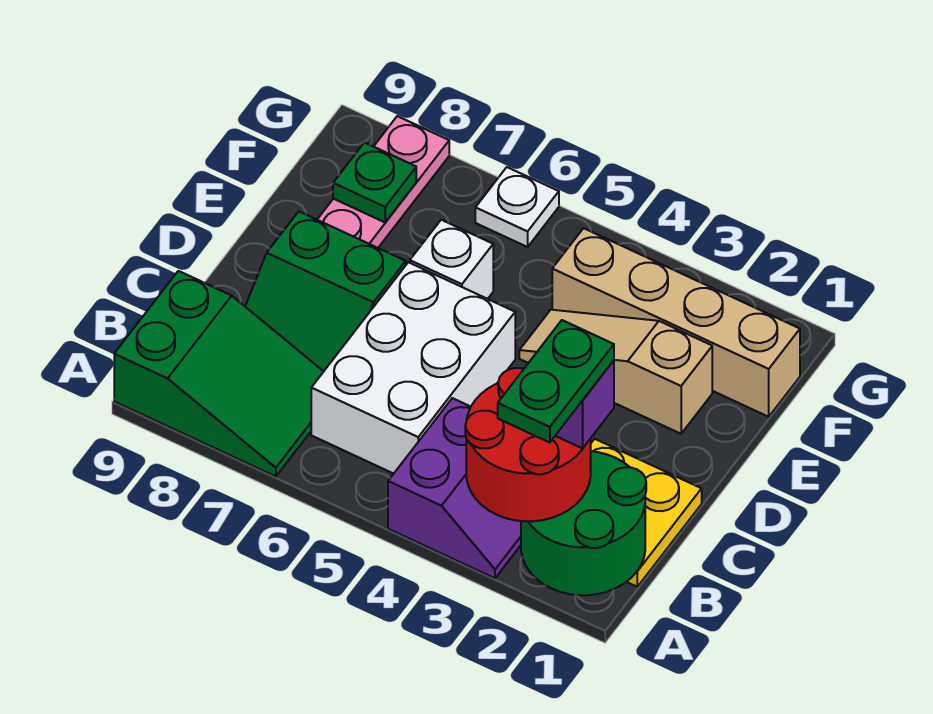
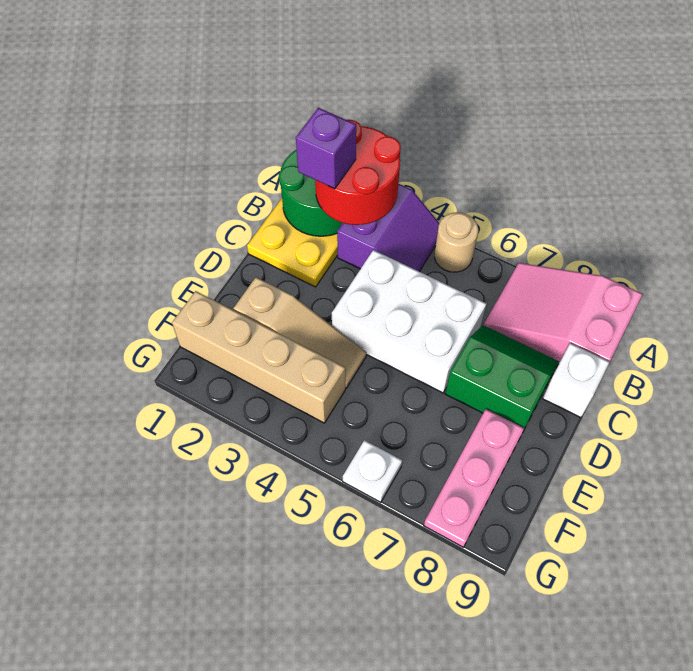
green 1x2 plate [498,320,614,443] -> none
purple 2x2 slope [388,398,521,578] -> purple 2x2 slope turned to [337,184,439,272]
none -> tan 1x1 round brick [435,213,478,272]
green 2x3 slope [114,271,324,477] -> pink 2x3 slope [484,263,643,364]
white 2x3 brick [311,262,515,474] -> white 2x3 brick turned to [332,250,486,393]
white 1x1 brick [410,220,493,299] -> white 1x1 brick moved to [543,343,610,418]
green 1x1 plate [333,143,416,222] -> none

